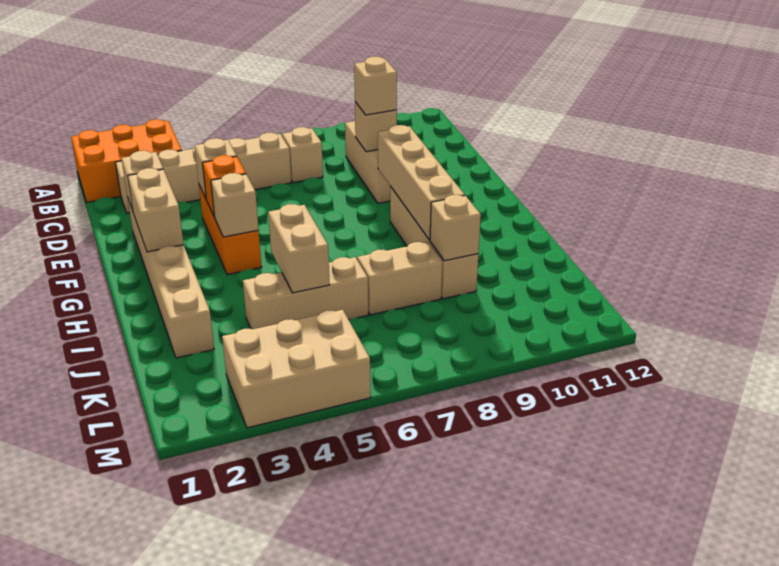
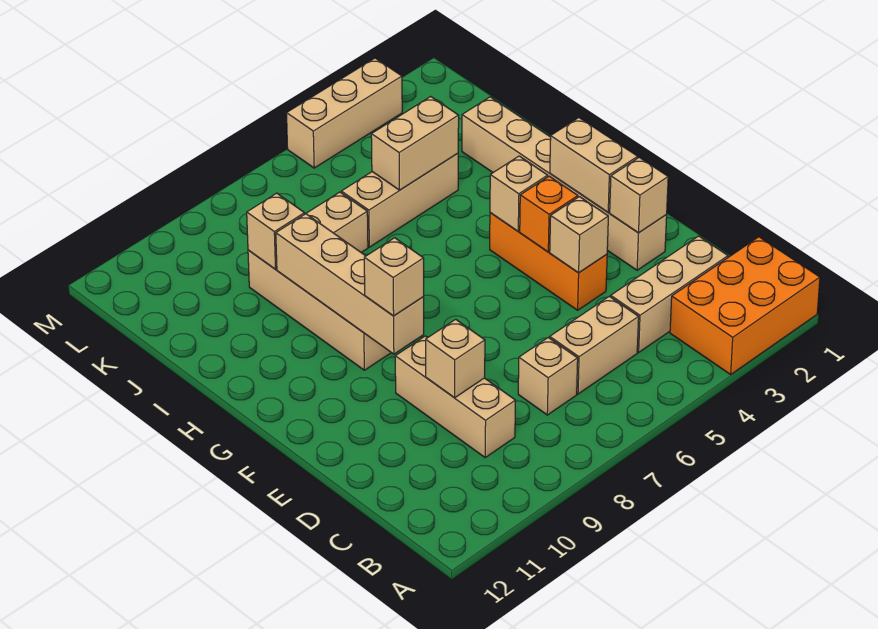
tan 1x1 brick [354,57,397,115] -> tan 1x1 brick moved to [364,238,424,316]
tan 1x2 brick [268,204,330,293] -> tan 1x2 brick turned to [371,97,459,190]
tan 2x3 brick [222,310,371,428] -> tan 1x3 brick [287,58,402,168]

